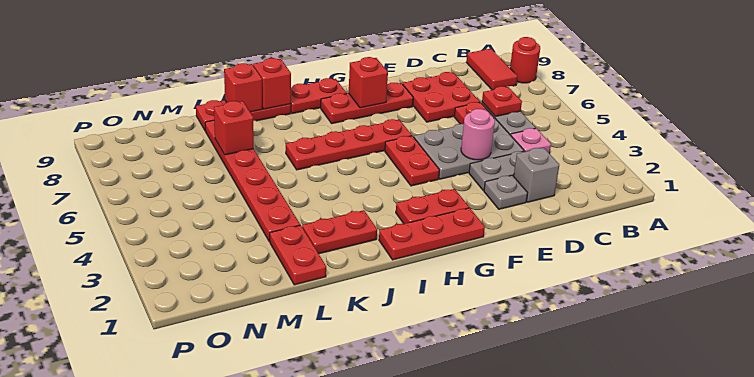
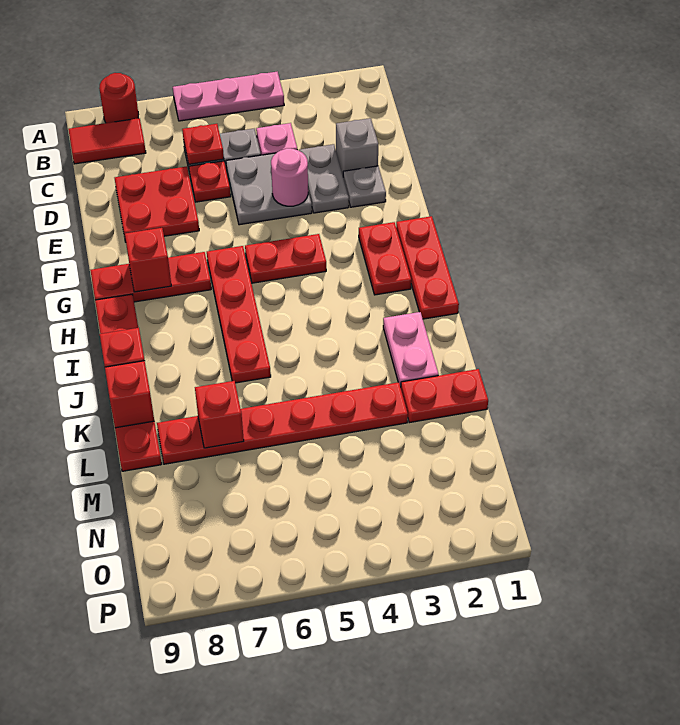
none -> pink 1x3 plate [173,72,284,121]
grey 2x3 plate [414,118,524,179] -> grey 2x2 plate [226,153,312,225]
red 1x3 plate [321,83,413,124] -> red 1x3 plate turned to [90,252,211,302]
red 1x2 plate [302,210,377,254] -> pink 1x2 plate [383,312,439,387]

